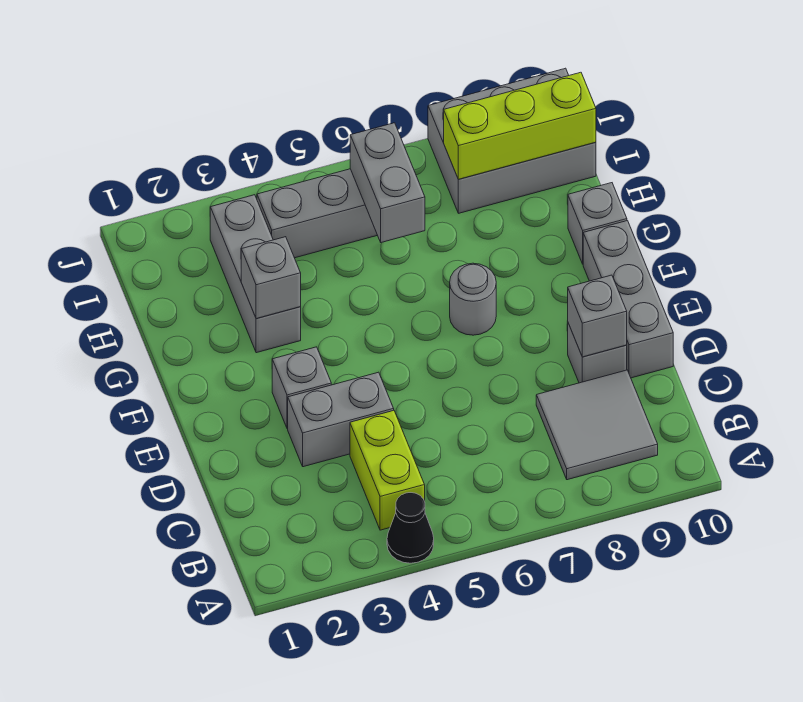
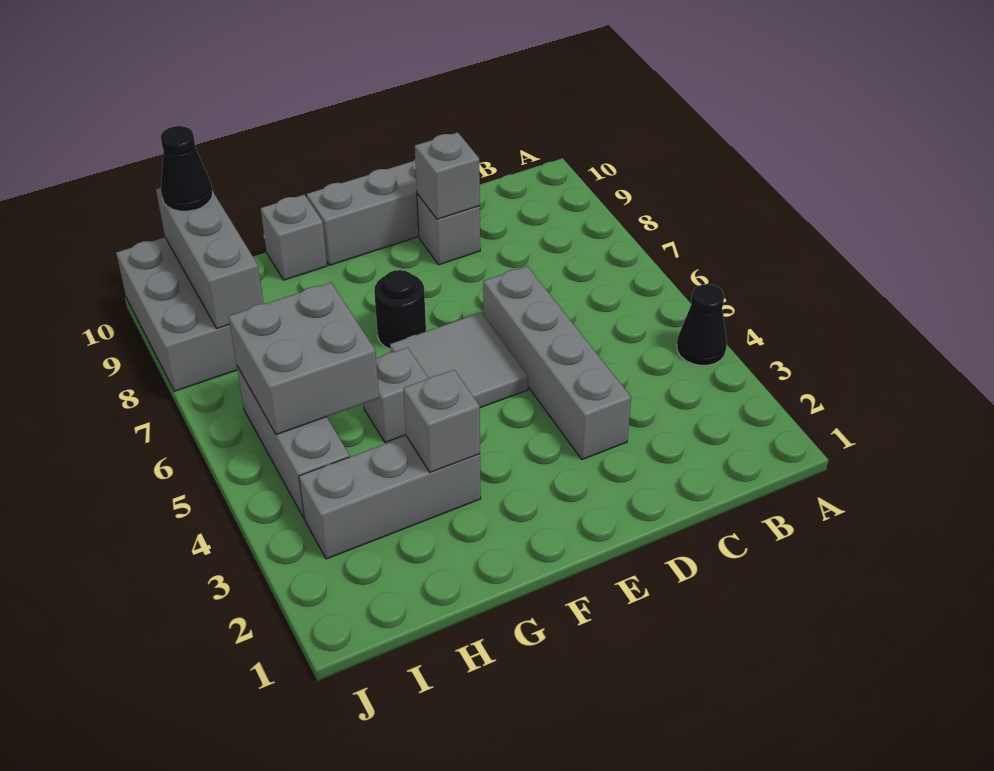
lime 1x2 brick [350,411,425,530] -> none
grey 2x2 tile [536,370,658,480] -> grey 2x2 tile moved to [390,313,528,408]
grey 1x2 brick [288,372,394,467] -> grey 1x4 brick [483,266,631,460]
grey 1x1 brick [272,347,331,429] -> grey 1x1 brick moved to [364,347,429,443]
grey 1x1 round brick [450,263,496,335] -> black 1x1 round brick [374,270,426,349]
grey 1x2 brick [350,123,425,242] -> grey 2x2 brick [229,283,379,435]
lime 1x3 brick [444,72,596,179] -> grey 1x3 brick [156,188,263,328]
none -> black 1x1 cone [161,126,213,211]

